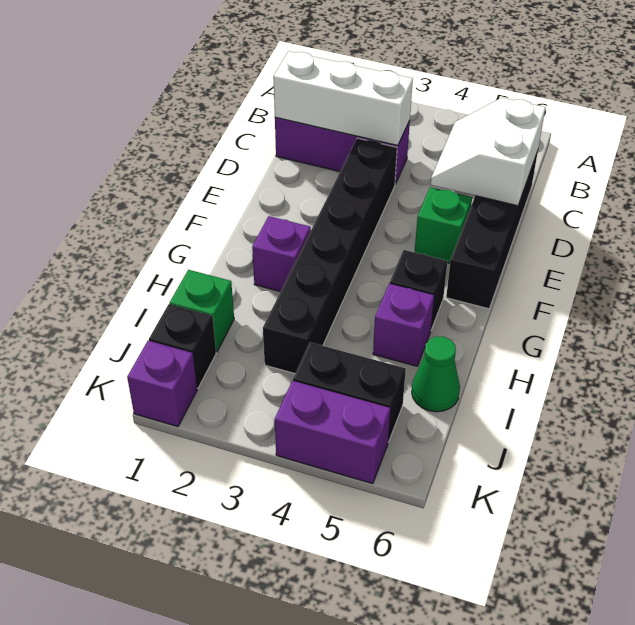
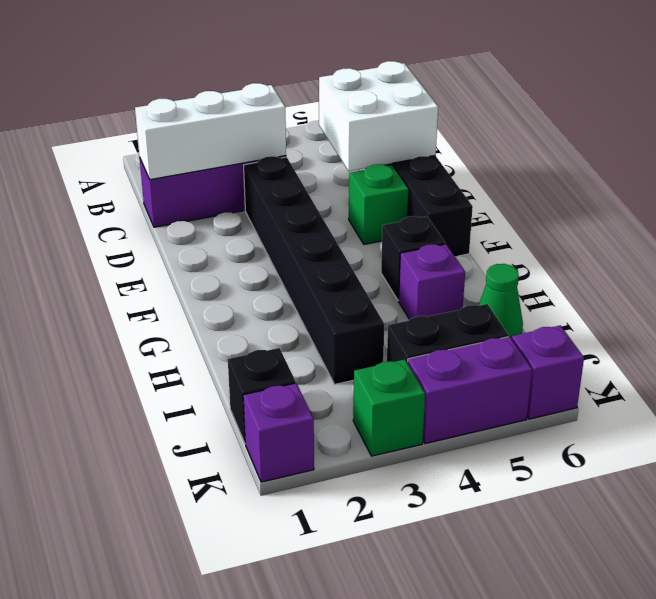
white 2x2 slope [431,98,546,206] -> white 2x2 brick [319,61,438,171]
purple 1x1 brick [252,216,311,292] -> purple 1x1 brick moved to [512,325,584,419]
green 1x1 brick [170,270,234,352] -> green 1x1 brick moved to [353,359,425,456]

